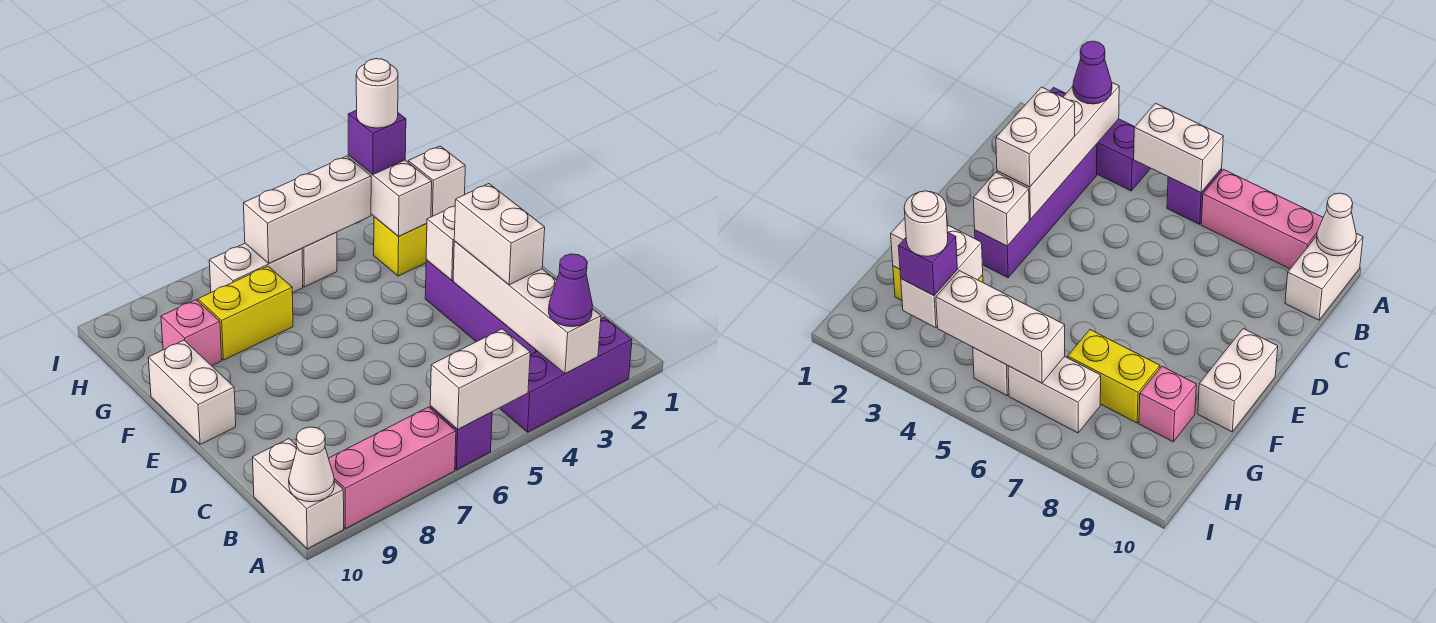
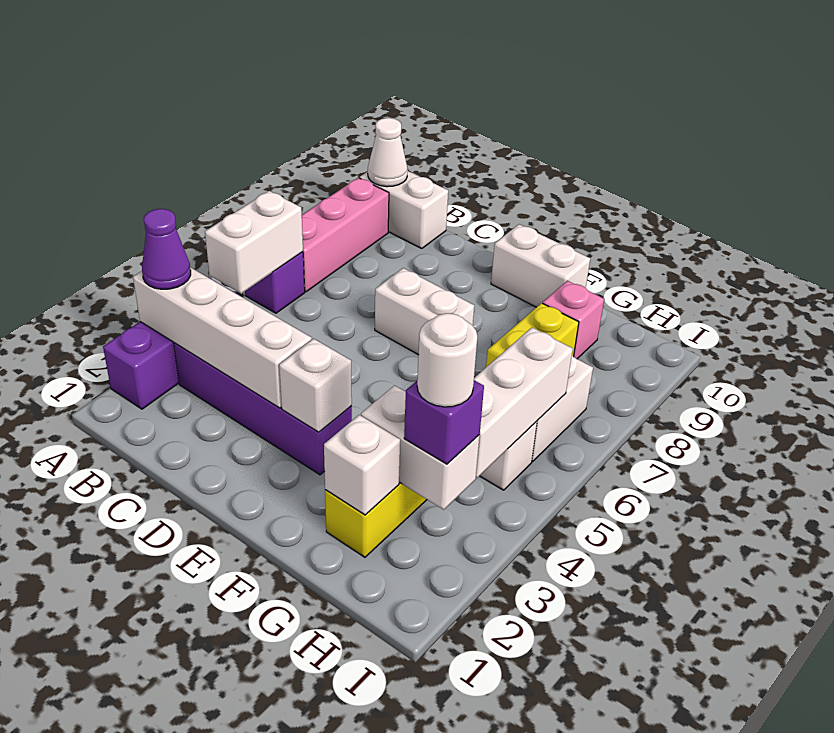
white 1x2 brick [454,184,545,285] -> white 1x2 brick moved to [375,268,474,355]

